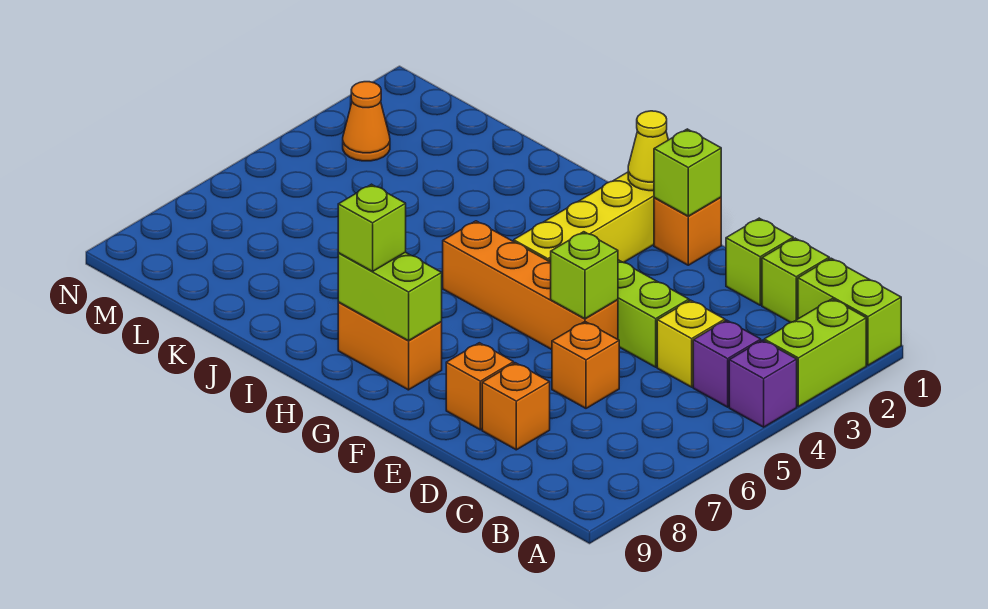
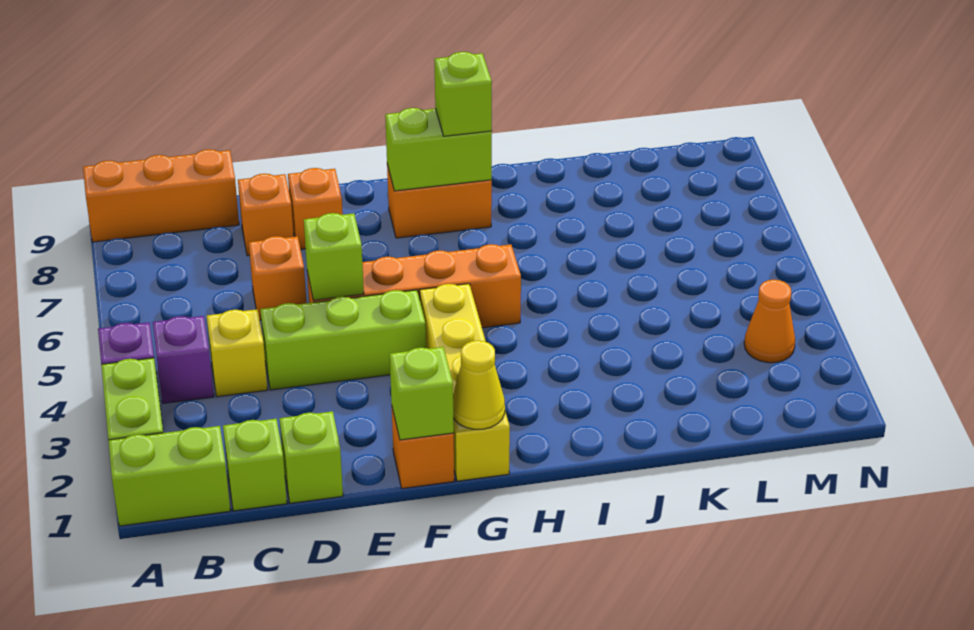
none -> orange 1x3 brick [83,149,239,242]

